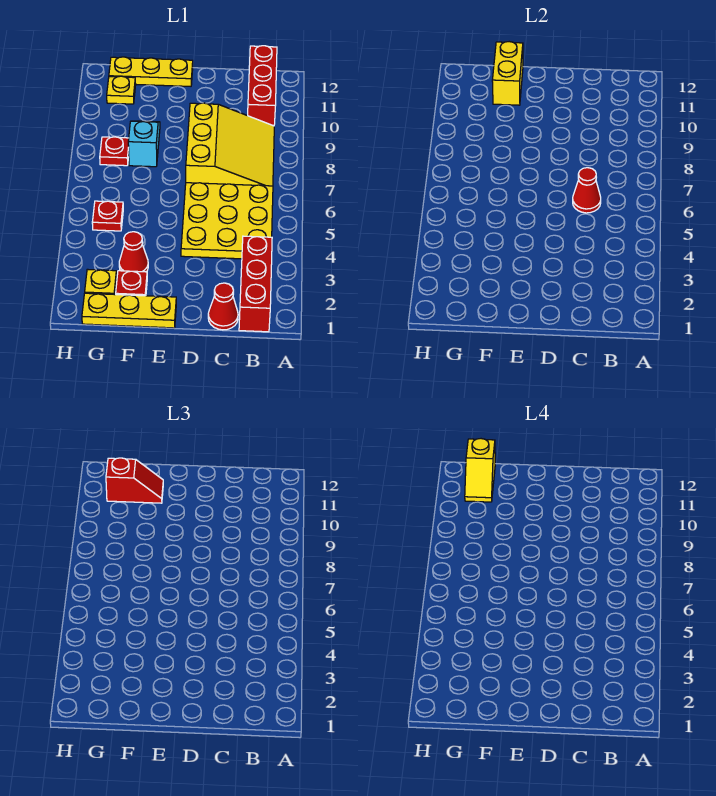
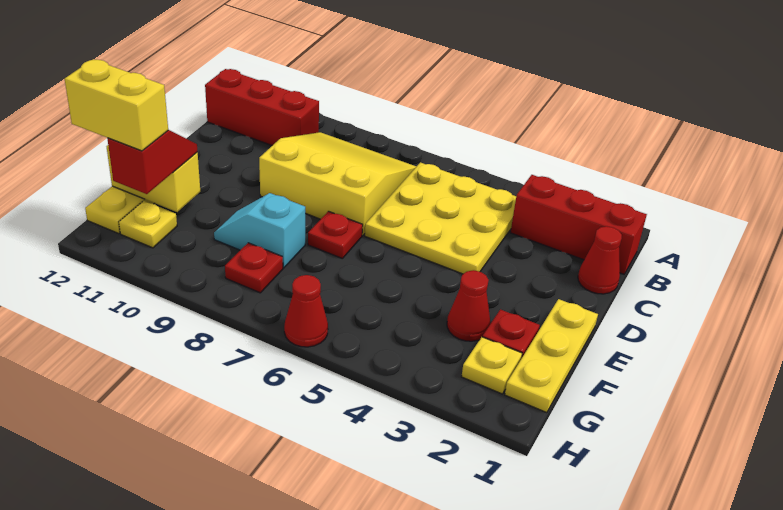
red 1x1 cone [573,168,601,213] -> red 1x1 cone moved to [284,275,328,347]
red 1x1 plate [92,201,123,231] -> red 1x1 plate moved to [308,211,363,259]
yellow 1x2 slope [465,439,495,502] -> yellow 1x2 brick [65,60,168,151]

